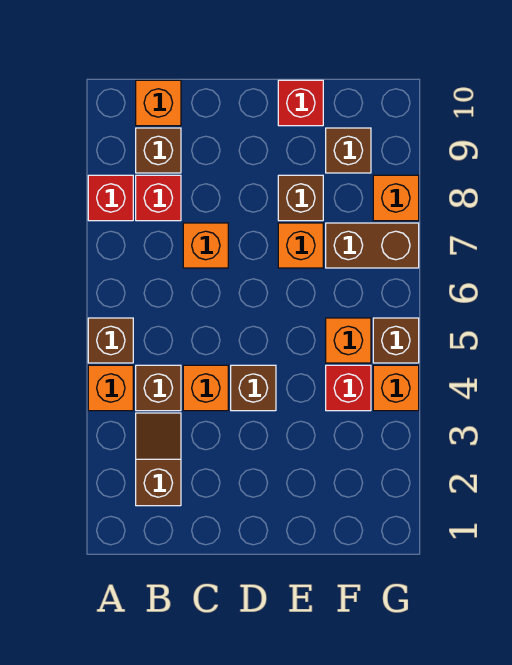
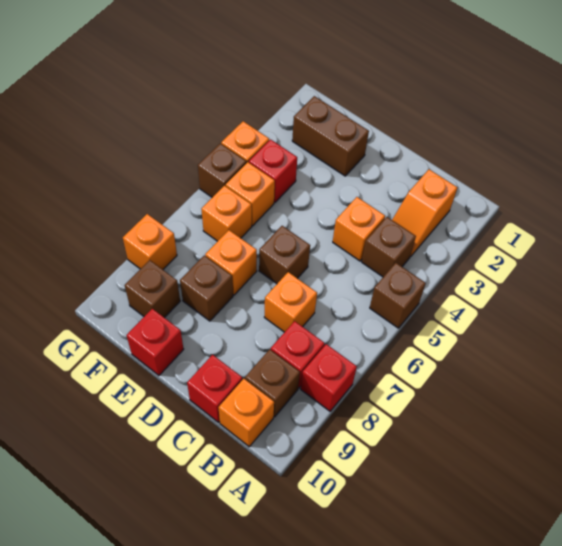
orange 1x1 brick [88,365,133,411] -> orange 1x1 brick moved to [202,185,252,241]
brown 1x2 slope [136,413,181,506] -> orange 1x2 slope [392,169,458,257]
none -> red 1x1 brick [187,355,242,422]
brown 1x1 brick [231,365,276,411] -> brown 1x1 brick moved to [259,226,310,284]
brown 1x2 brick [326,223,419,268] -> brown 1x2 brick moved to [292,96,369,176]

